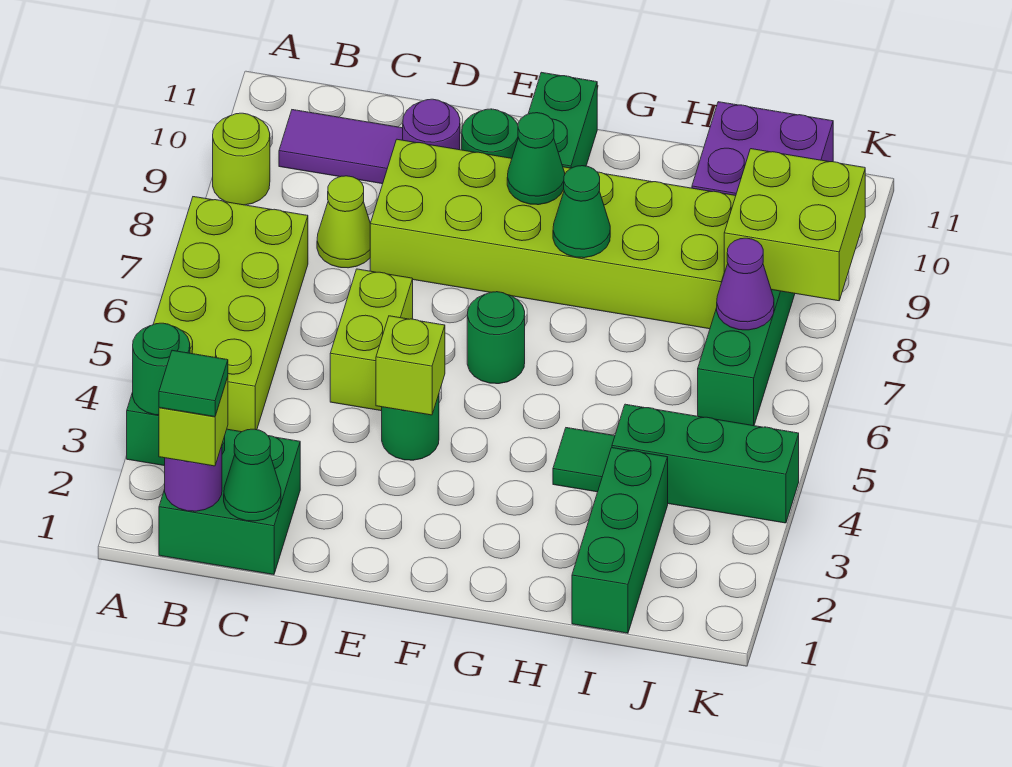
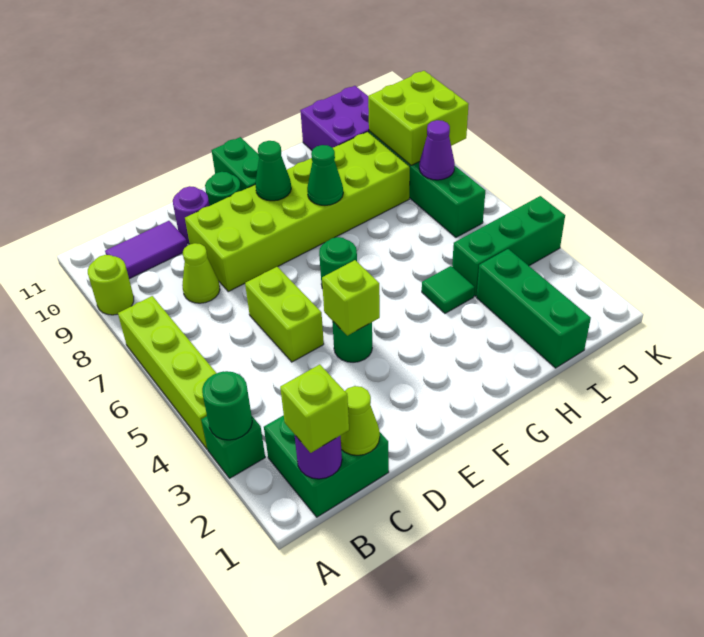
lime 2x4 brick [153,197,308,432] -> lime 1x4 brick [118,296,216,449]
green 1x1 tile [159,350,228,417] -> none
green 1x1 cone [224,429,281,521] -> lime 1x1 cone [341,386,380,455]

